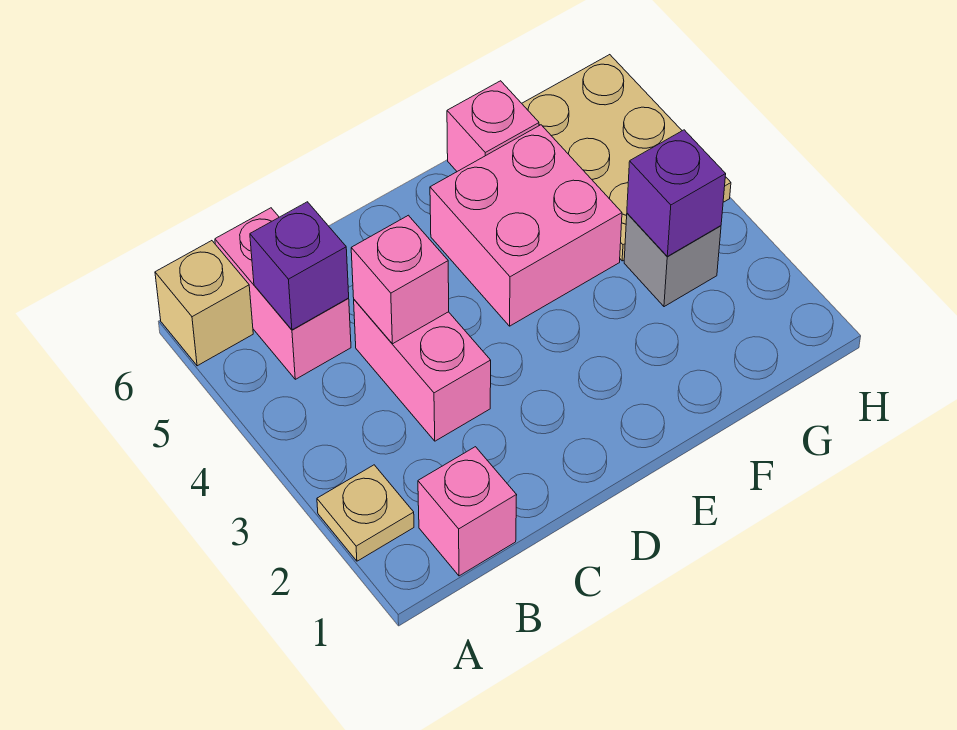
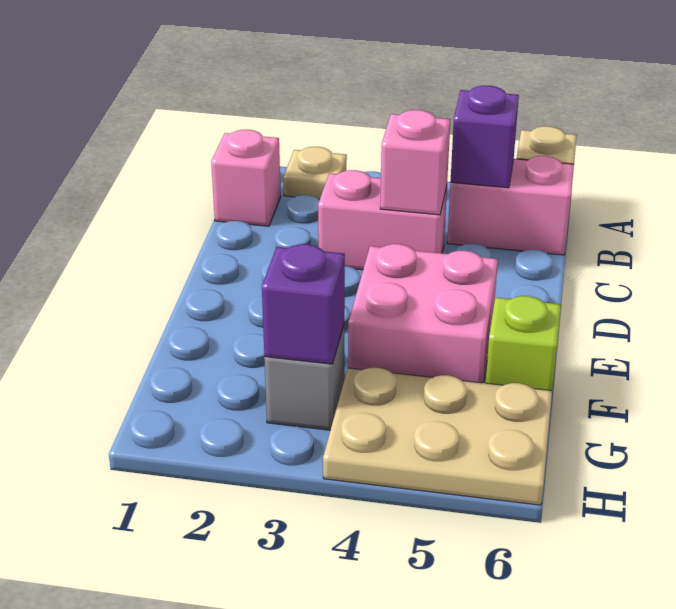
pink 1x1 brick [447,81,539,171] -> lime 1x1 brick [486,296,561,391]

